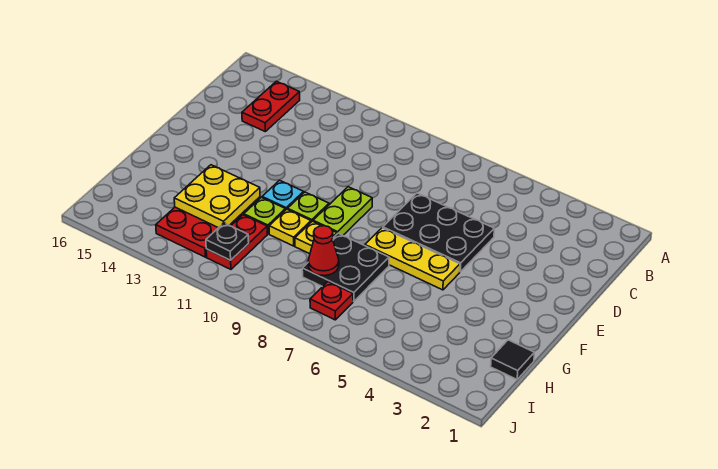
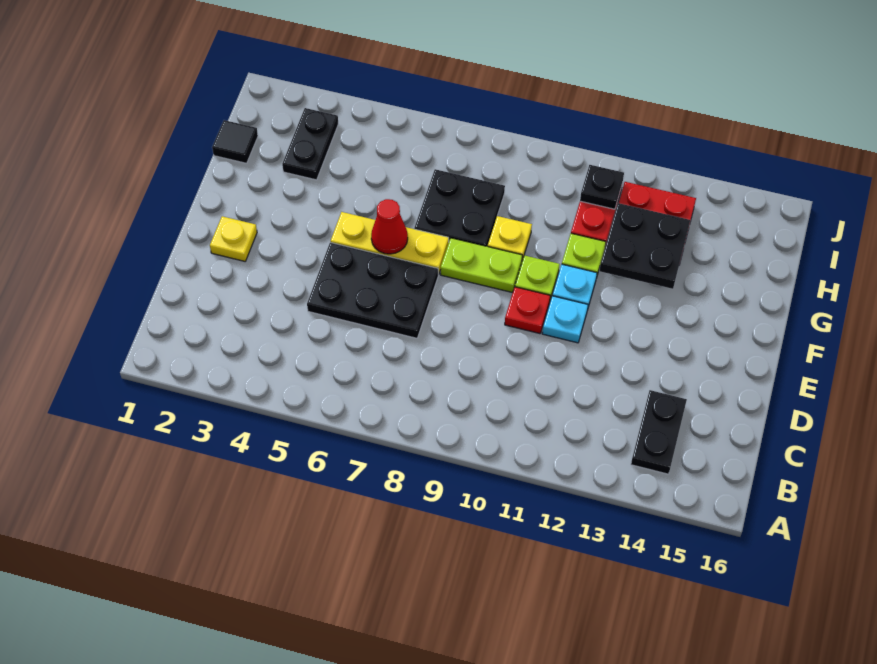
red 1x2 plate [242,81,300,131] -> black 1x2 plate [631,390,687,474]
lime 1x2 plate [313,187,372,235] -> lime 1x2 plate turned to [441,238,522,293]
none -> cyan 1x1 plate [542,296,588,343]
yellow 1x1 plate [269,209,311,246] -> yellow 1x1 plate moved to [210,216,257,261]
yellow 2x2 plate [174,165,260,228] -> black 2x2 plate [600,203,691,289]
none -> black 1x2 plate [282,108,338,180]
red 1x1 cone [308,226,339,276] -> red 1x1 cone moved to [371,199,408,254]
red 1x1 plate [310,282,353,320] -> red 1x1 plate moved to [505,287,550,334]

